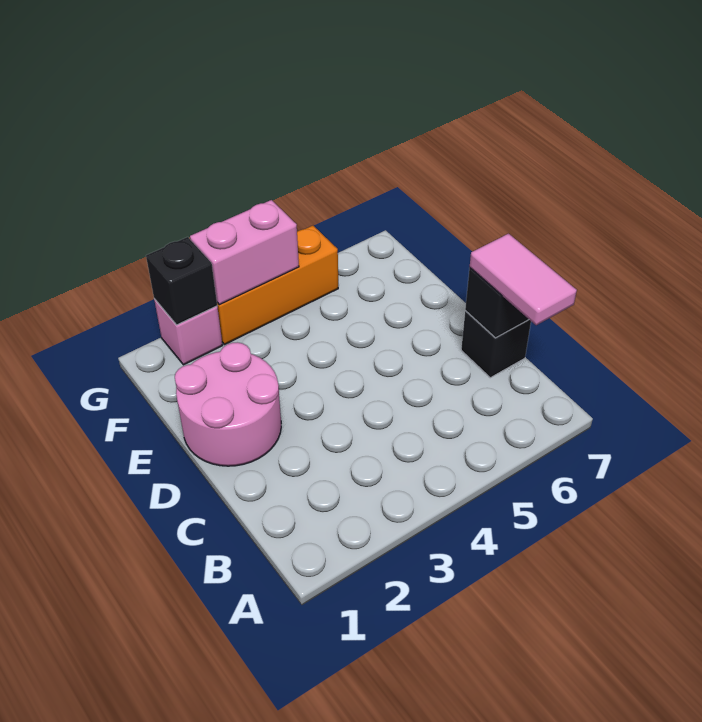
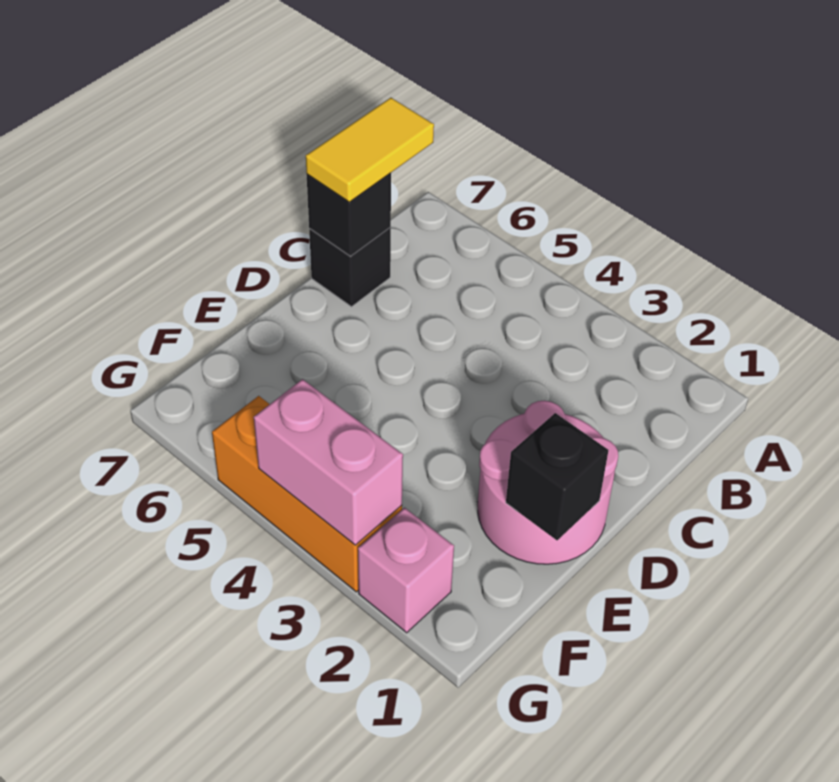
pink 1x2 tile [470,234,577,325] -> yellow 1x2 tile [306,98,434,202]
black 1x1 brick [146,237,217,325] -> black 1x1 brick moved to [506,413,609,540]

